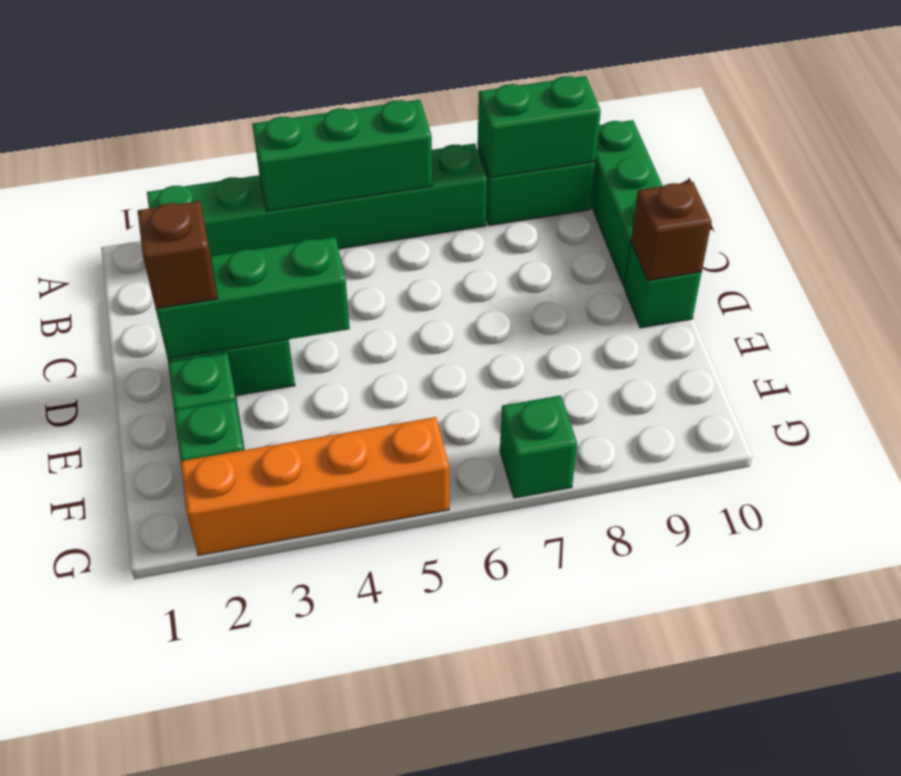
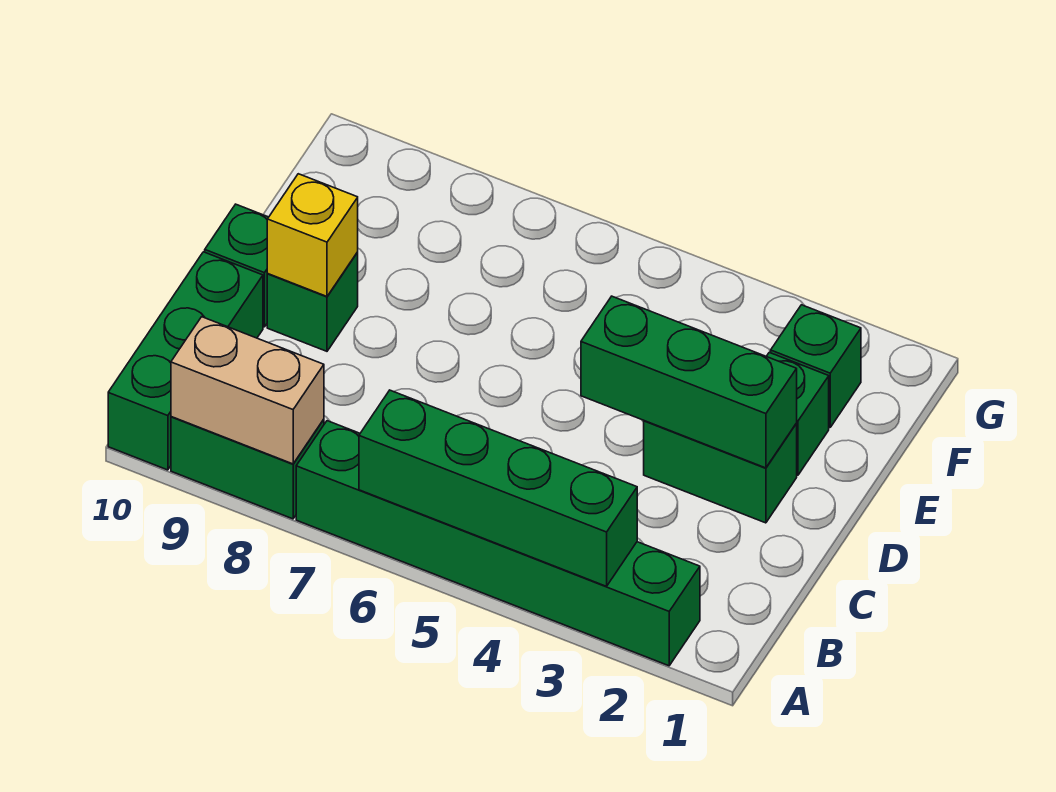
green 1x3 brick [252,100,432,211] -> green 1x4 brick [359,390,637,586]
green 1x2 brick [478,76,601,178] -> tan 1x2 brick [171,317,324,464]
brown 1x1 brick [138,201,217,309] -> none
none -> yellow 1x1 brick [267,174,358,296]
brown 1x1 brick [631,182,712,281] -> none
orange 1x4 brick [180,417,449,556] -> none
green 1x1 brick [500,395,577,498] -> green 1x1 brick moved to [267,253,358,351]

